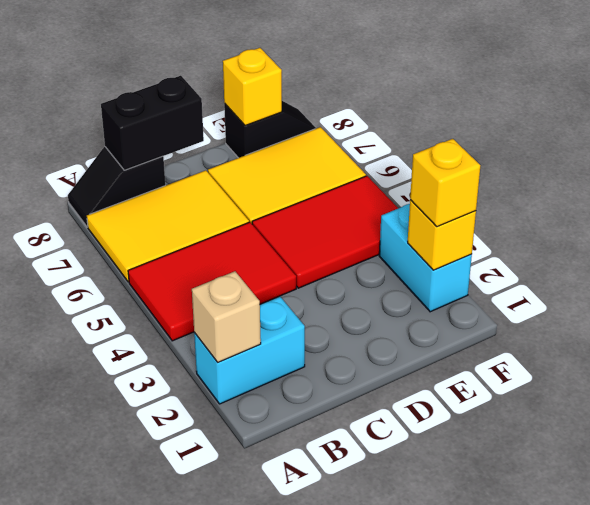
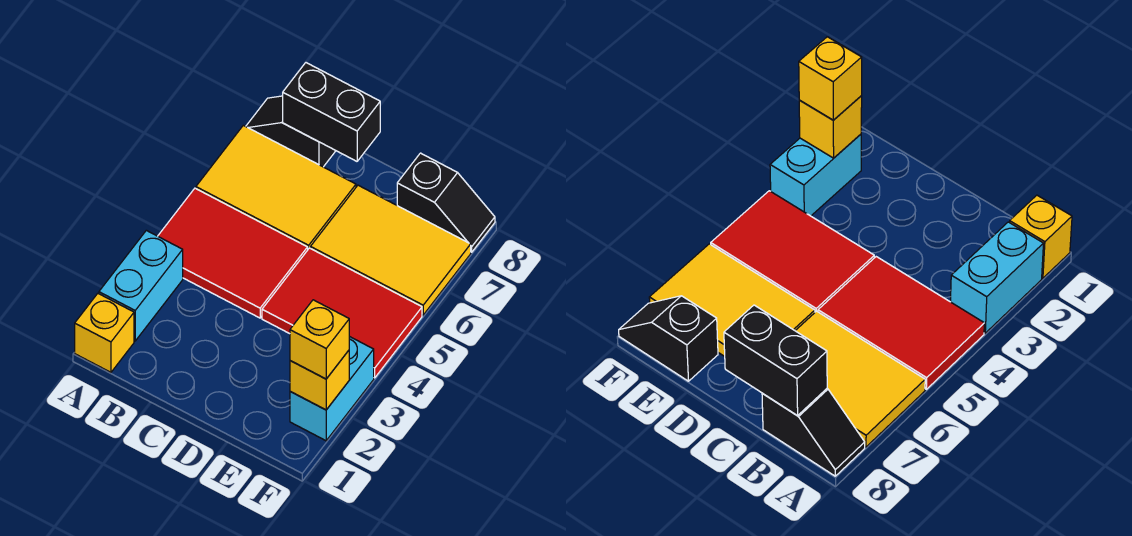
cyan 1x2 brick [194,297,305,404] -> cyan 1x2 brick turned to [99,230,183,341]
tan 1x1 brick [192,271,261,362] -> none
yellow 1x1 brick [223,48,282,126] -> yellow 1x1 brick moved to [75,294,134,372]

